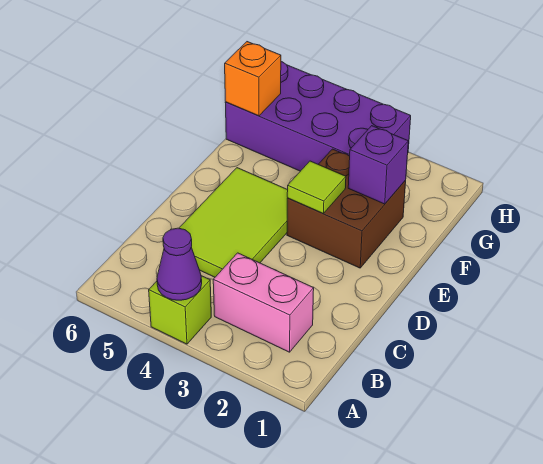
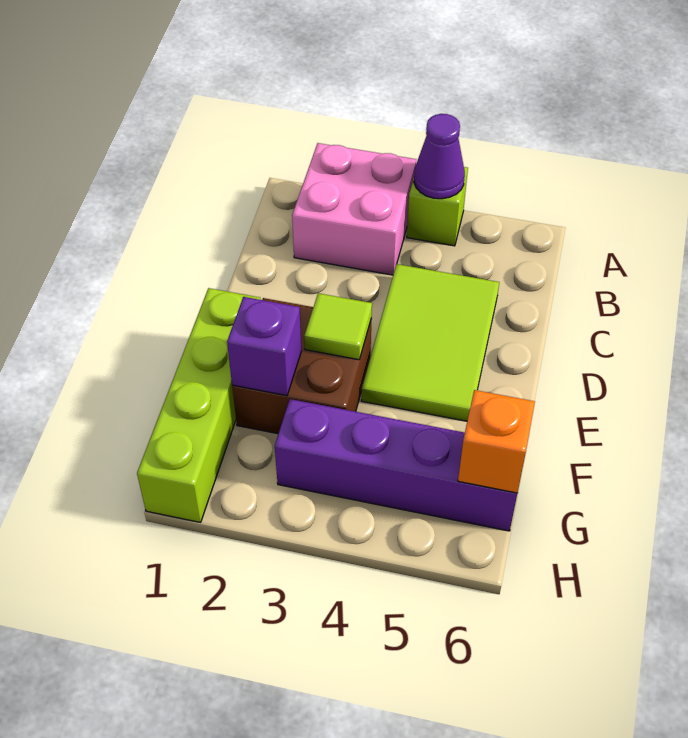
pink 1x2 brick [213,253,314,352] -> pink 2x2 brick [292,143,416,275]
none -> lime 1x4 brick [137,288,260,522]
purple 2x4 brick [225,62,411,171] -> purple 1x4 brick [275,399,517,531]

